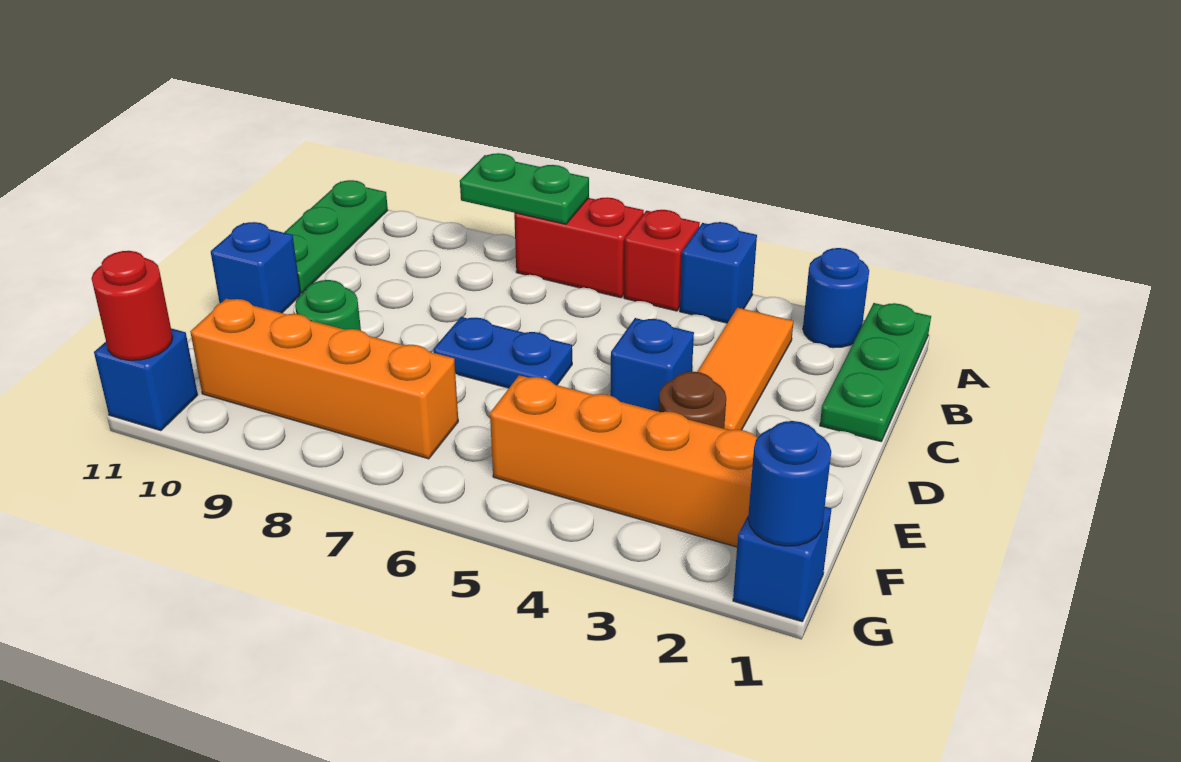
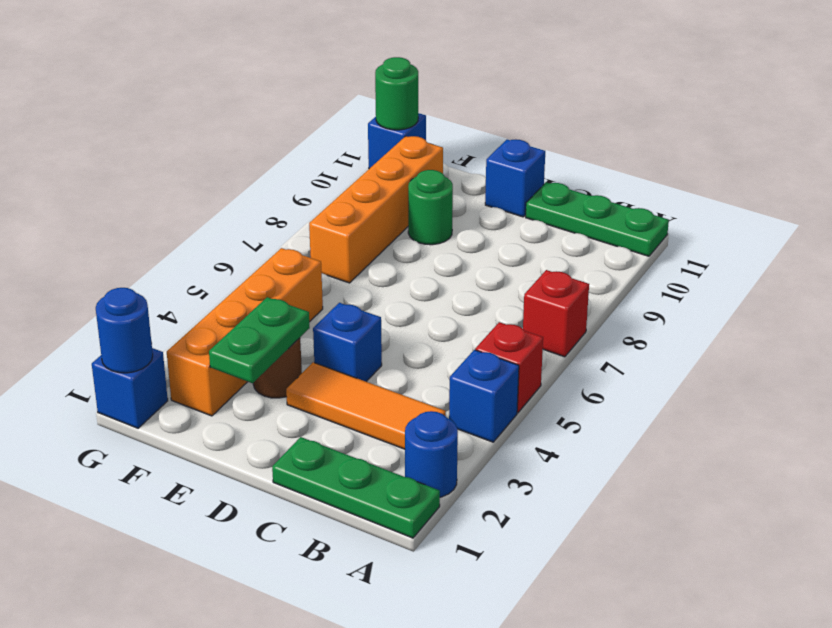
red 1x2 brick [514,197,644,298] -> red 1x1 brick [523,270,589,357]
green 1x2 plate [460,153,589,224] -> green 1x2 plate moved to [209,297,310,383]
blue 1x2 plate [433,317,572,388] -> none
red 1x1 round brick [92,251,173,360] -> green 1x1 round brick [375,57,418,130]

